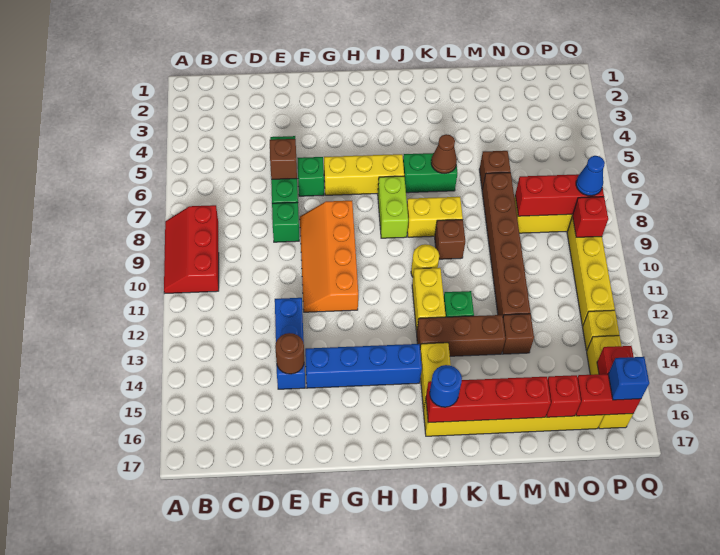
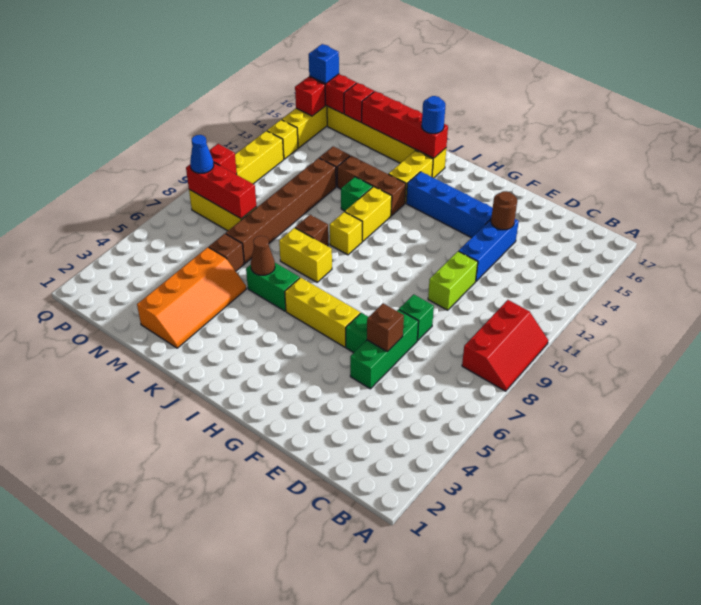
orange 2x4 slope [300,201,358,312] -> orange 2x4 slope moved to [137,247,246,348]
lime 1x2 brick [378,176,408,238] -> lime 1x2 brick moved to [428,251,478,310]
yellow 1x1 round brick [411,244,439,277] -> yellow 1x1 brick [330,212,362,255]

